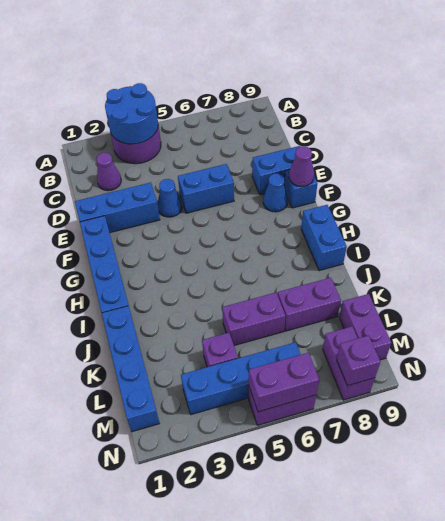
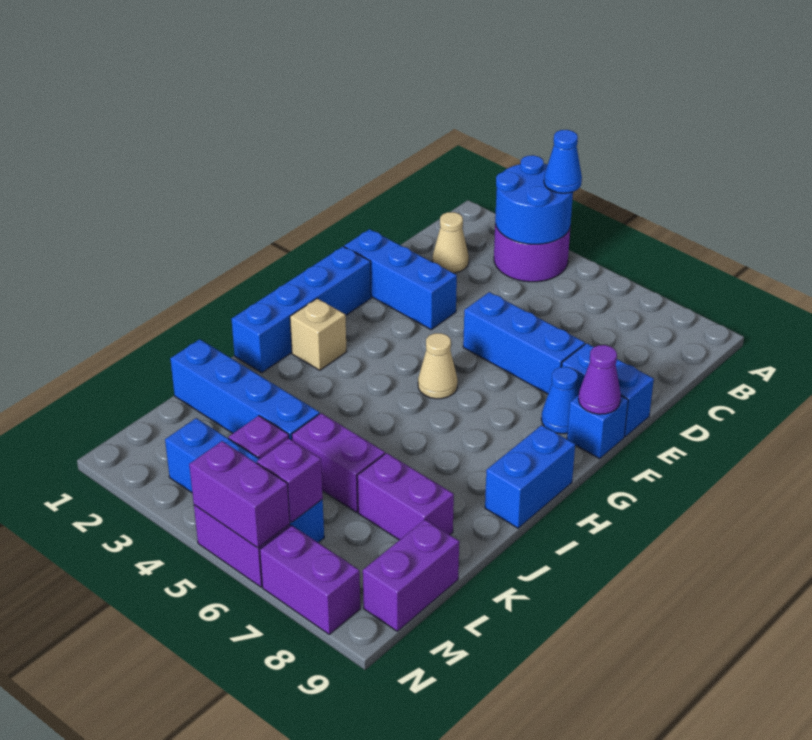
purple 1x1 cone [97,153,121,191] -> tan 1x1 cone [433,212,469,273]
blue 1x1 cone [158,179,182,217] -> blue 1x1 cone moved to [544,130,582,193]
blue 1x2 brick [178,164,234,213] -> blue 1x3 brick [463,292,585,394]
none -> tan 1x1 cone [418,333,458,399]
none -> tan 1x1 brick [290,299,347,370]
blue 1x4 brick [102,306,160,432] -> blue 1x4 brick turned to [170,339,320,440]
purple 1x2 brick [323,326,375,400] -> purple 1x2 brick turned to [260,525,360,634]
purple 1x1 brick [337,336,380,386] -> purple 1x1 brick moved to [257,438,323,522]

